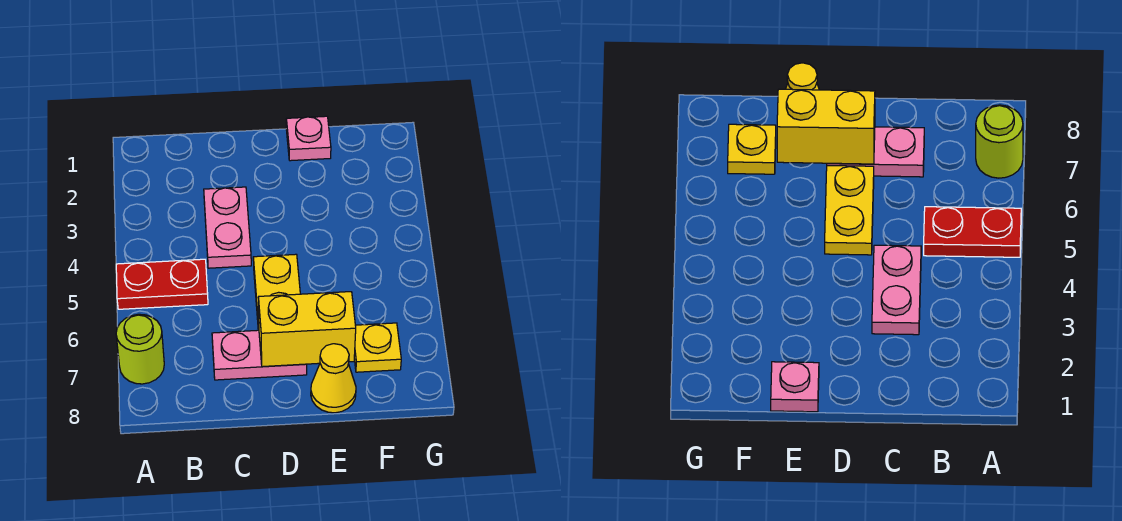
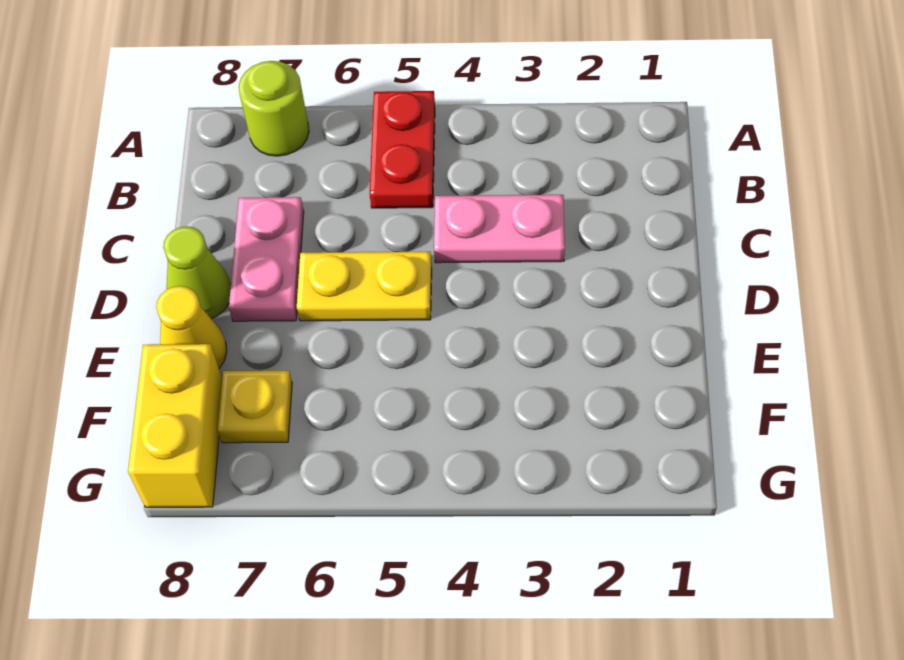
yellow 1x2 brick [258,292,356,367] -> yellow 1x2 brick moved to [128,344,222,507]
none -> lime 1x1 cone [163,227,231,318]
pink 1x1 plate [286,116,331,161] -> none

